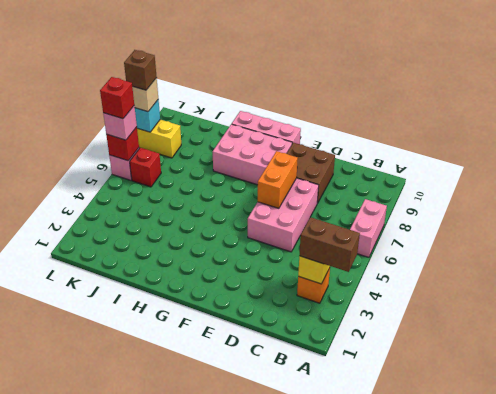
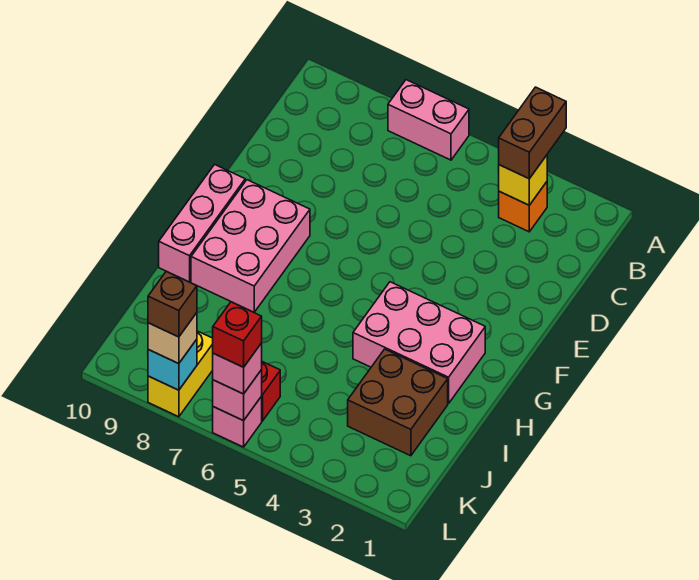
pink 2x3 brick [248,178,319,252] -> pink 2x3 brick moved to [353,282,485,404]
brown 2x2 brick [287,143,335,203] -> brown 2x2 brick moved to [348,349,448,456]
orange 1x2 brick [258,151,298,208] -> none
red 1x1 brick [106,127,139,161] -> pink 1x1 brick [213,370,262,421]

